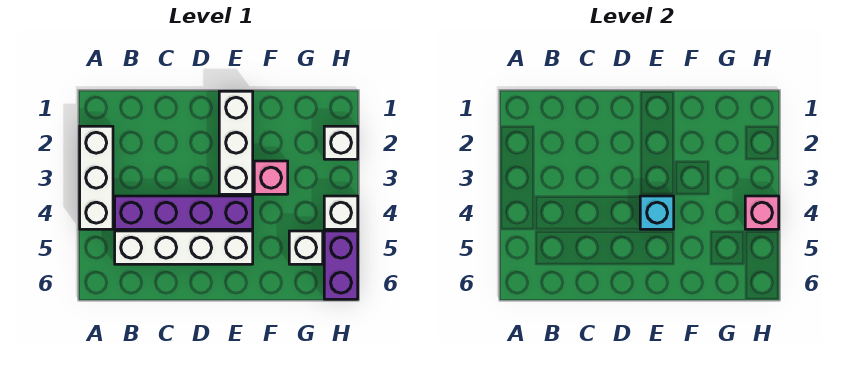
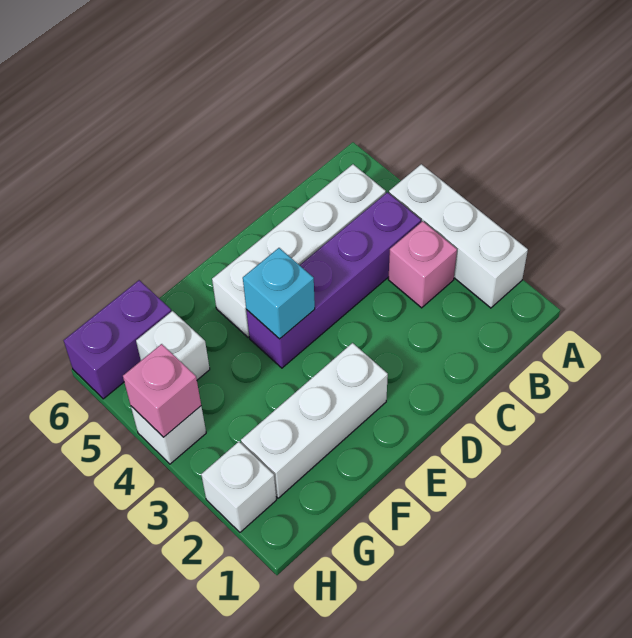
white 1x3 brick [219,91,253,194] -> white 1x3 brick turned to [241,343,388,498]
pink 1x1 brick [254,161,288,194] -> pink 1x1 brick moved to [388,221,457,308]
purple 1x2 brick [324,231,358,299] -> purple 1x2 brick turned to [64,280,171,399]

